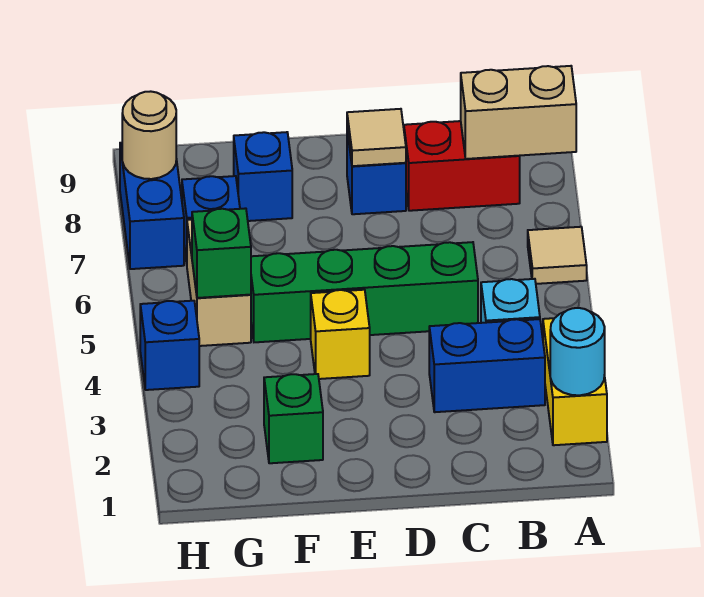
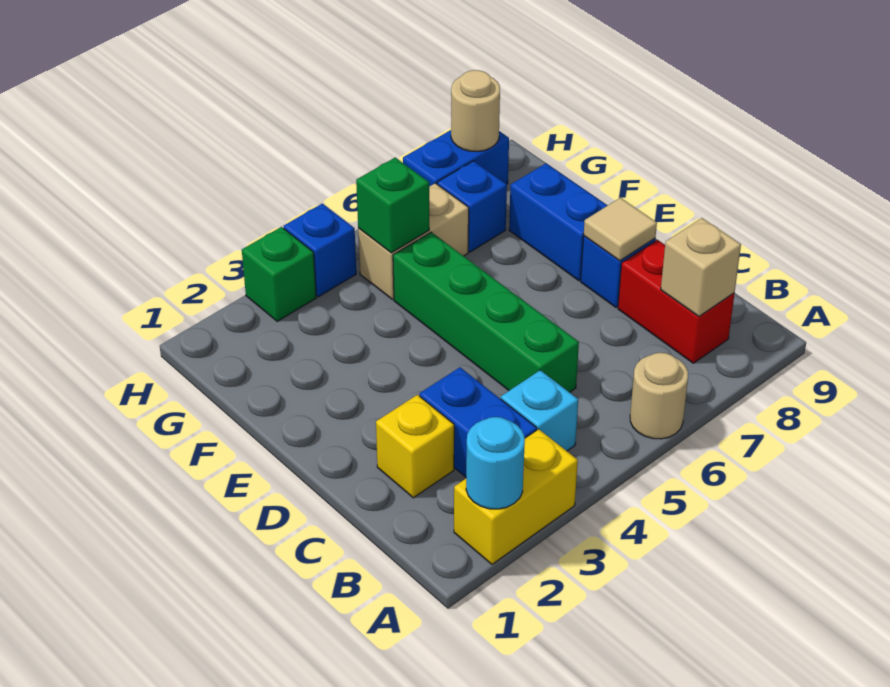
tan 1x1 tile [528,227,587,284] -> tan 1x1 round brick [630,353,688,439]
tan 1x2 brick [461,66,576,159] -> tan 1x1 brick [661,218,741,317]
yellow 1x1 brick [311,290,370,379] -> yellow 1x1 brick moved to [376,395,454,498]
green 1x1 brick [264,374,323,463] -> green 1x1 brick moved to [242,227,316,321]
blue 1x1 brick [234,132,292,221] -> blue 1x2 brick [509,163,608,281]

